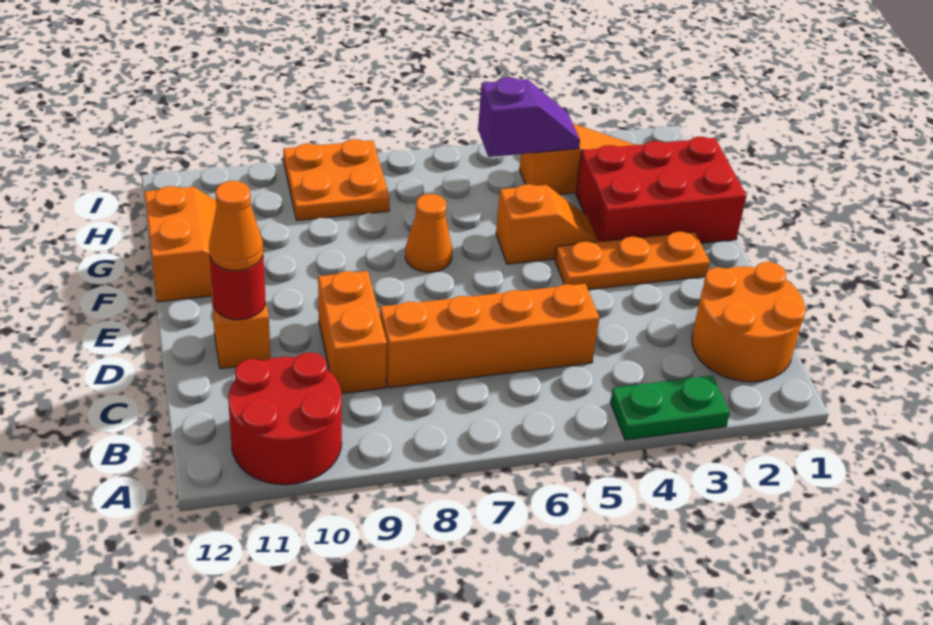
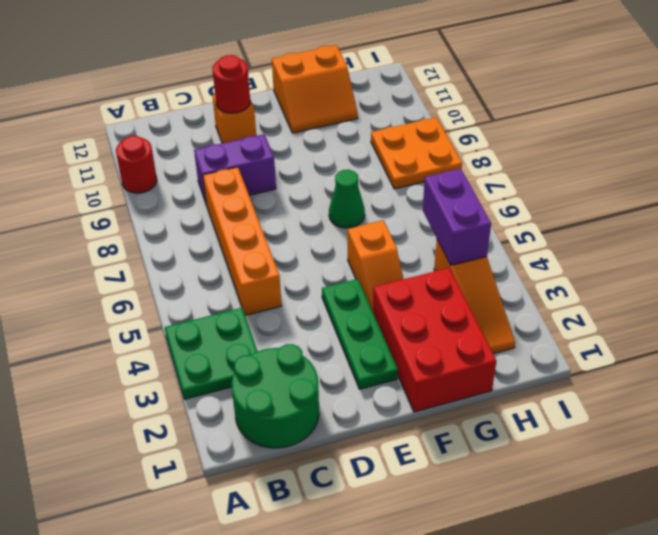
green 1x2 plate [610,375,730,440] -> green 2x2 plate [165,308,257,399]
red 2x2 round brick [228,353,342,485] -> red 1x1 round brick [116,136,157,193]
orange 2x2 round brick [692,262,806,382] -> green 2x2 round brick [232,344,319,448]
orange 1x2 brick [318,271,387,394] -> purple 1x2 brick [194,134,276,205]
orange 1x1 cone [209,181,263,270] -> none
orange 1x3 plate [555,232,710,290] -> green 1x3 plate [322,279,398,389]
orange 1x1 cone [405,194,452,272] -> green 1x1 cone [329,170,365,228]
purple 1x2 slope [478,77,580,157] -> purple 1x2 brick [423,169,491,265]

